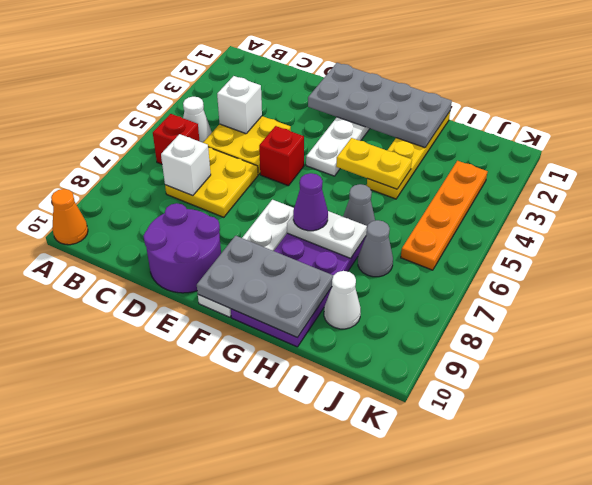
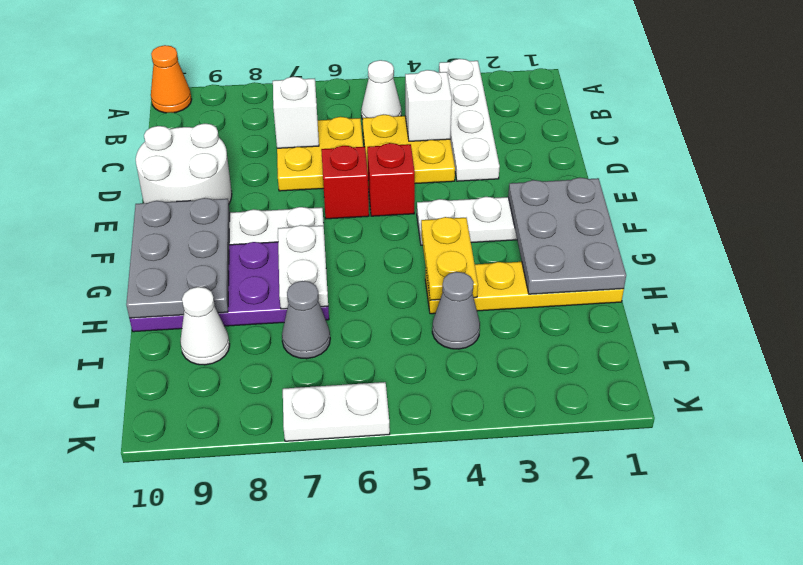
none -> white 1x4 plate [439,59,500,181]
red 1x1 brick [153,114,199,164] -> red 1x1 brick moved to [321,146,369,219]
purple 2x2 round brick [144,203,221,293] -> white 2x2 round brick [136,124,232,204]
grey 2x4 plate [308,63,452,148] -> grey 2x3 plate [508,178,626,294]
purple 1x1 cone [293,173,328,231] -> none
grey 1x1 cone [343,184,375,233] -> grey 1x1 cone moved to [432,272,480,349]
orange 1x4 plate [401,161,488,270] -> none
none -> white 1x2 plate [283,382,390,441]

